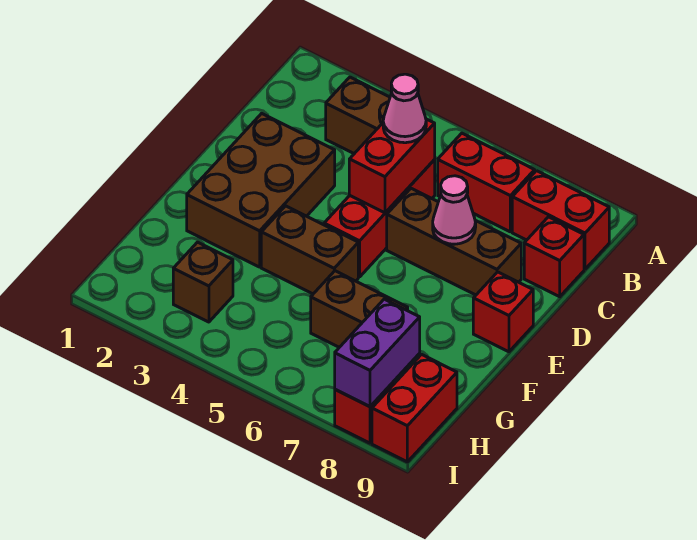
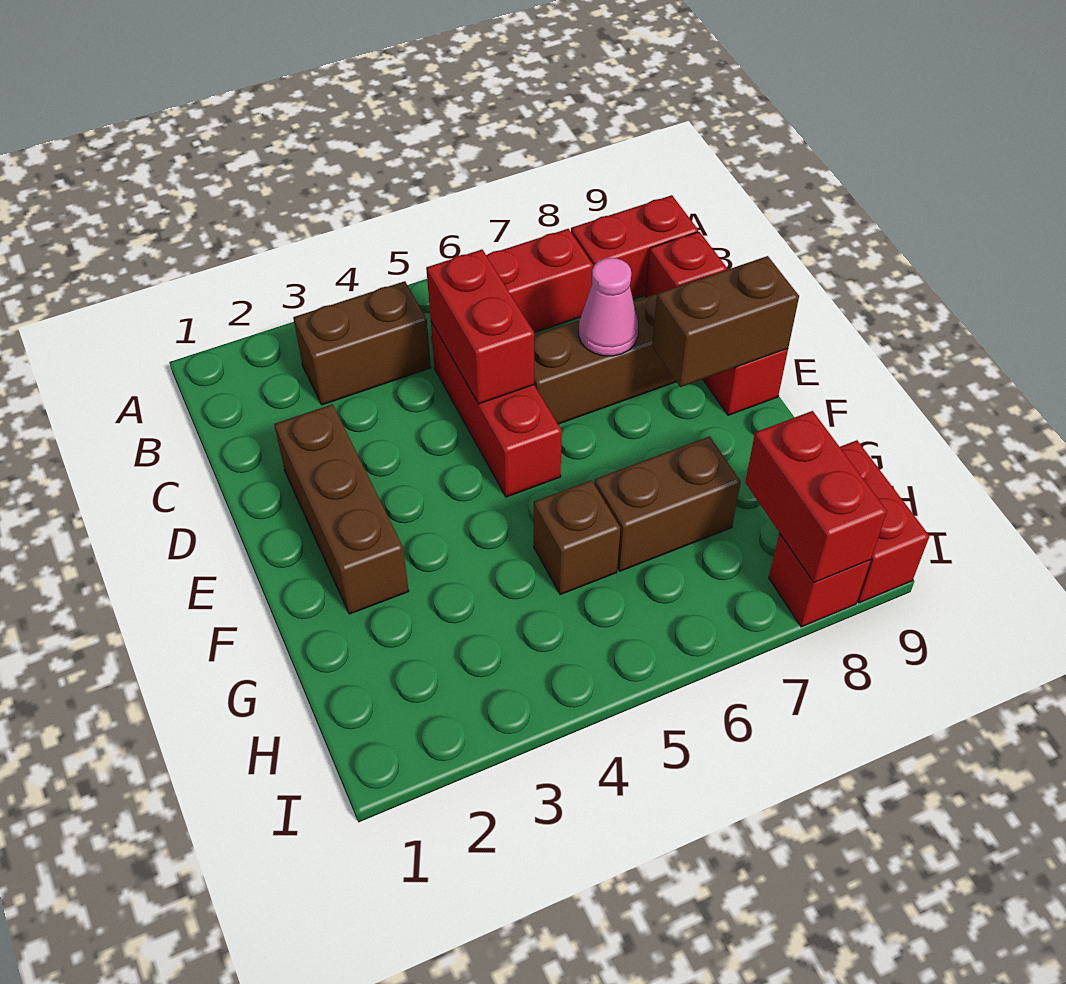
pink 1x1 cone [383,74,426,143] -> none
brown 2x3 brick [187,113,335,267] -> brown 1x3 brick [274,404,409,614]
brown 1x2 brick [261,206,358,294] -> brown 1x2 brick moved to [652,256,799,387]
brown 1x1 brick [173,242,233,322] -> brown 1x1 brick moved to [534,480,620,595]
purple 1x2 brick [335,299,420,407] -> red 1x2 brick [745,411,887,583]

